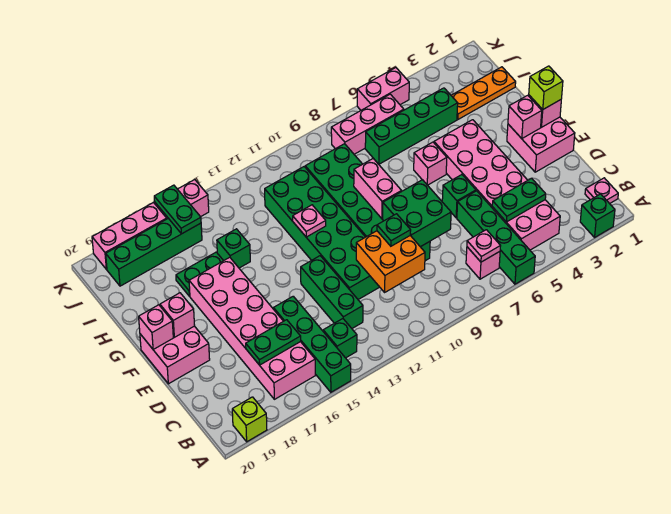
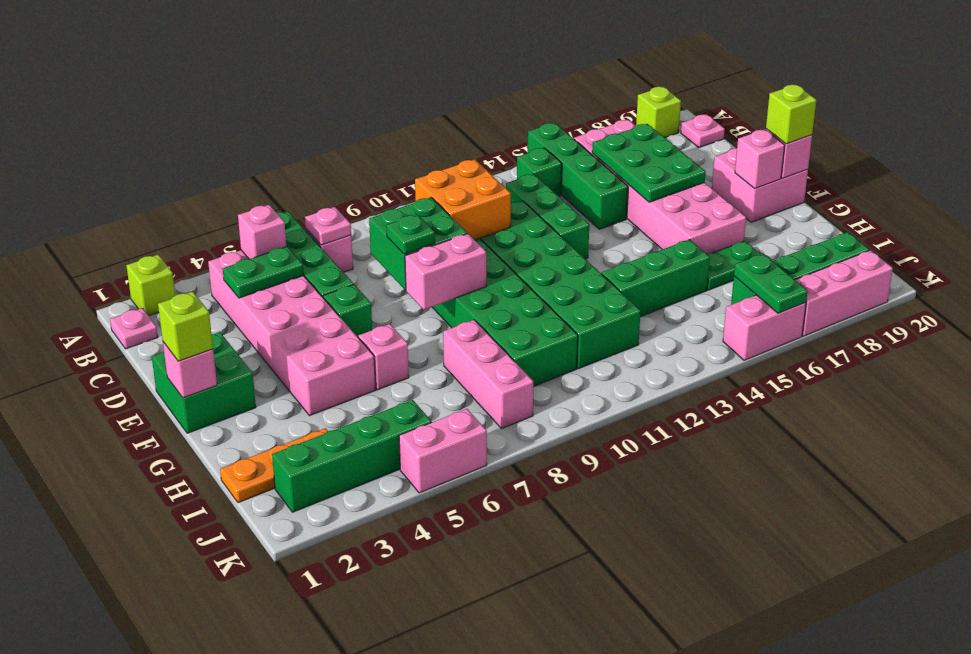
green 1x1 brick [580,194,615,237] -> lime 1x1 brick [126,255,175,316]
green 1x2 plate [246,320,301,365] -> green 2x3 plate [592,124,706,202]
green 1x1 plate [377,214,411,246] -> green 1x1 plate moved to [386,214,435,254]
pink 2x2 brick [507,117,575,172] -> green 2x2 brick [152,332,256,433]
pink 1x1 brick [508,95,542,138] -> pink 1x1 brick moved to [238,205,286,259]
pink 1x2 brick [354,159,402,219] -> pink 1x2 brick turned to [405,234,486,310]
none -> lime 1x1 brick [766,85,816,144]
pink 1x1 plate [293,205,326,237] -> pink 1x1 plate moved to [681,114,725,148]
green 1x1 brick [217,229,250,268] -> green 1x3 brick [601,240,710,317]
green 1x4 brick [365,88,458,164] -> green 1x4 brick moved to [272,400,432,512]
pink 1x3 brick [331,94,404,154] -> pink 1x3 brick turned to [443,320,534,429]

